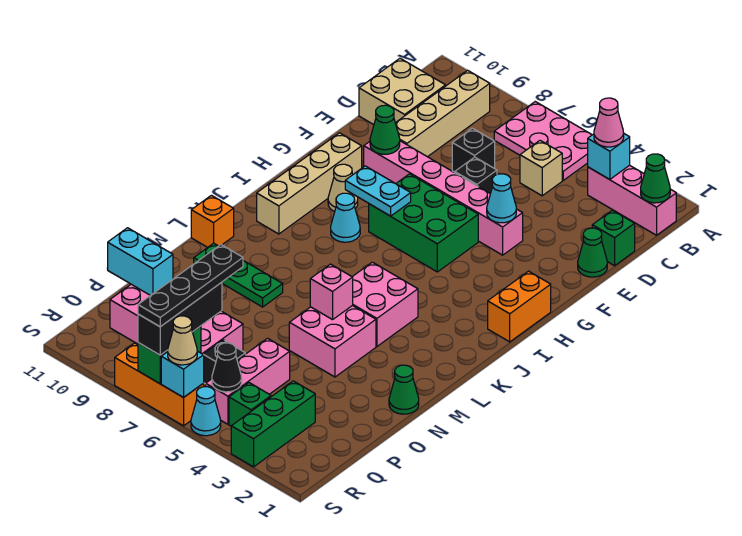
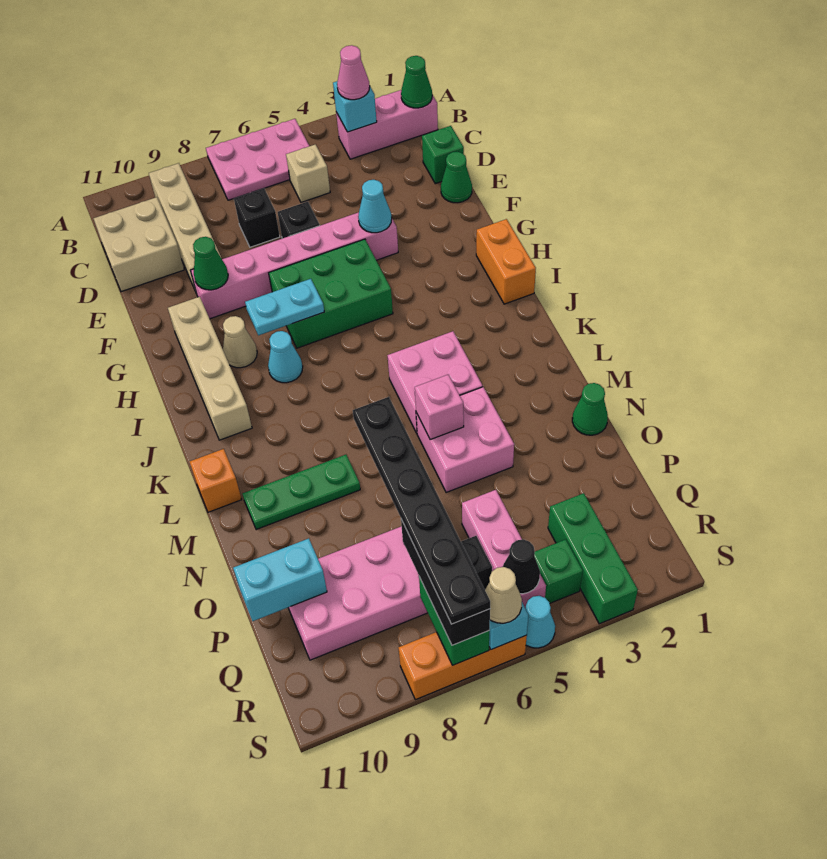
black 1x4 plate [138,245,243,327] -> black 1x6 plate [353,397,490,624]

